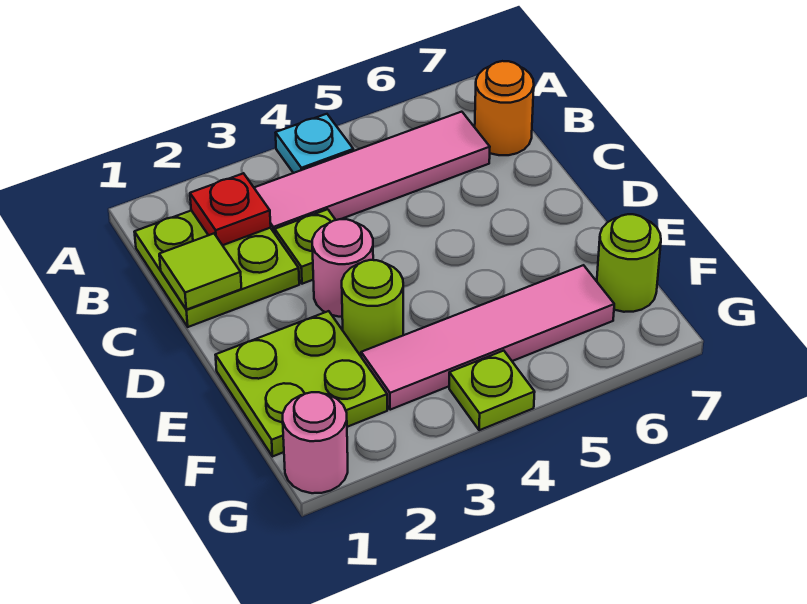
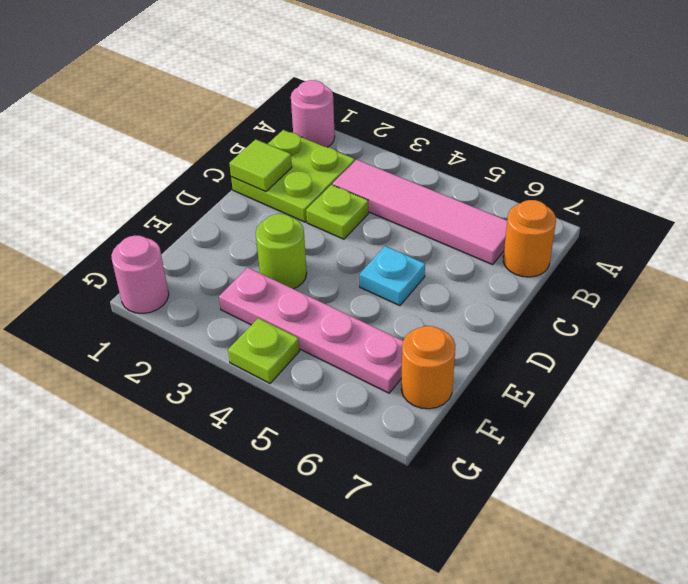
cyan 1x1 plate [276,114,353,173] -> cyan 1x1 plate moved to [360,246,425,306]
red 1x1 plate [190,173,271,245] -> none
pink 1x1 round brick [312,219,373,317] -> pink 1x1 round brick moved to [291,80,335,147]
lime 2x2 plate [216,311,387,457] -> none
pink 1x4 tile [361,265,614,410] -> pink 1x4 plate [219,268,403,393]
lime 1x1 round brick [597,214,661,312] -> orange 1x1 round brick [401,326,455,409]

